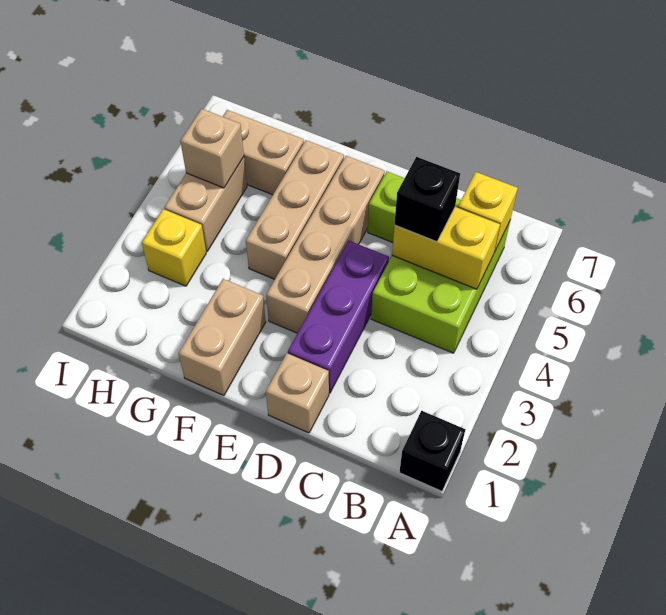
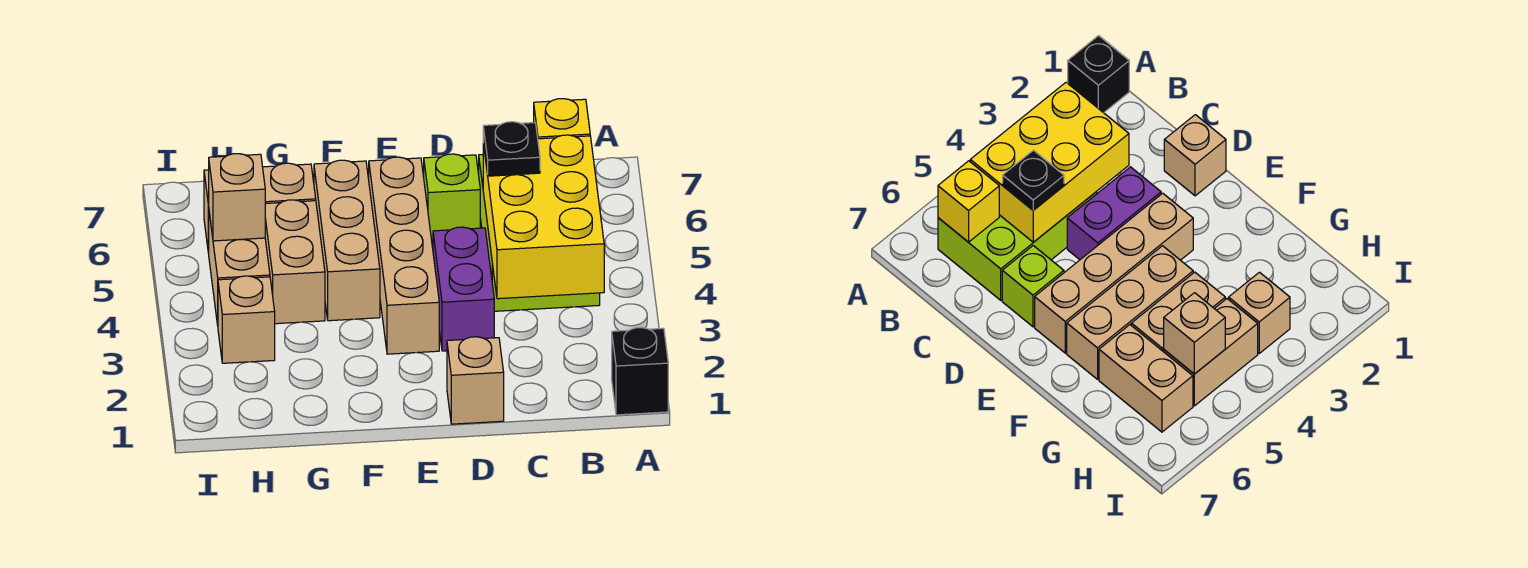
yellow 1x2 brick [392,207,500,289] -> yellow 2x3 brick [483,135,604,299]
black 1x1 brick [395,157,460,242] -> black 1x1 plate [483,122,540,176]
purple 1x3 brick [288,241,389,394] -> purple 1x2 brick [433,227,494,351]
tan 1x2 brick [179,279,266,396] -> tan 1x2 brick moved to [265,200,325,324]
yellow 1x1 brick [142,209,206,286] -> tan 1x1 brick [218,276,275,363]

